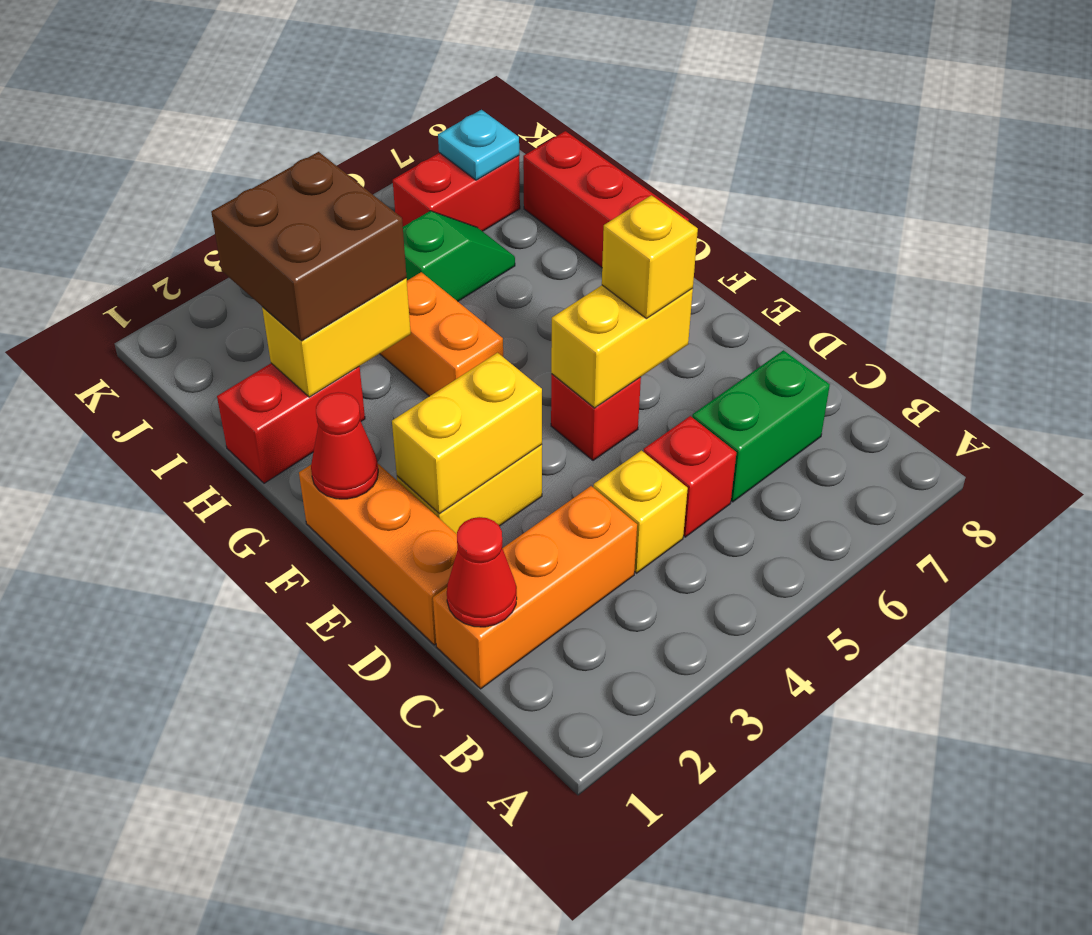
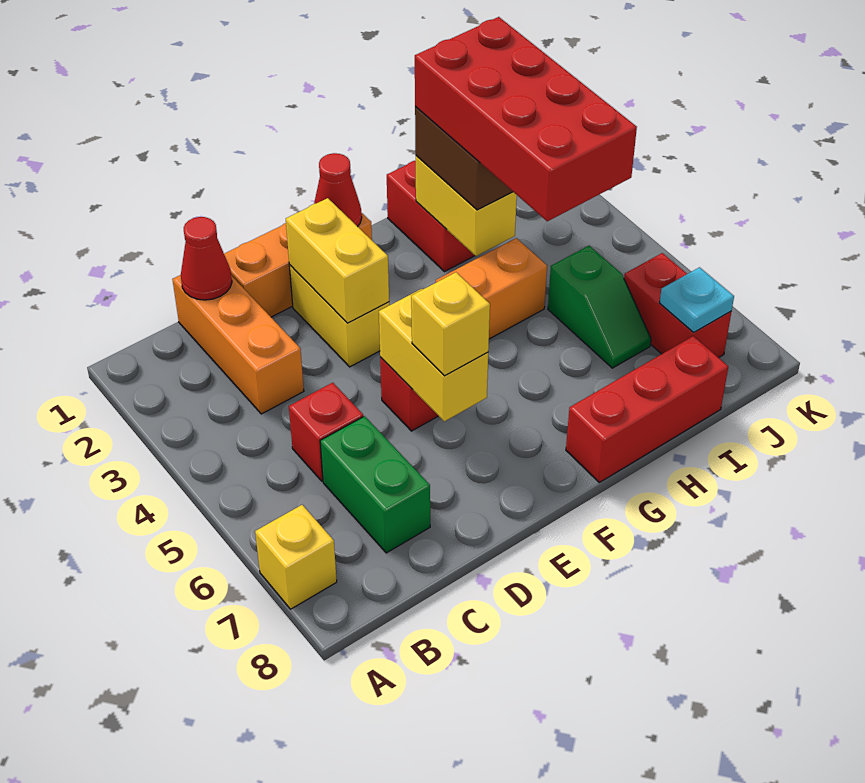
yellow 1x1 brick [593,450,688,573] -> yellow 1x1 brick moved to [255,505,337,609]
none -> red 2x4 brick [415,17,637,221]

